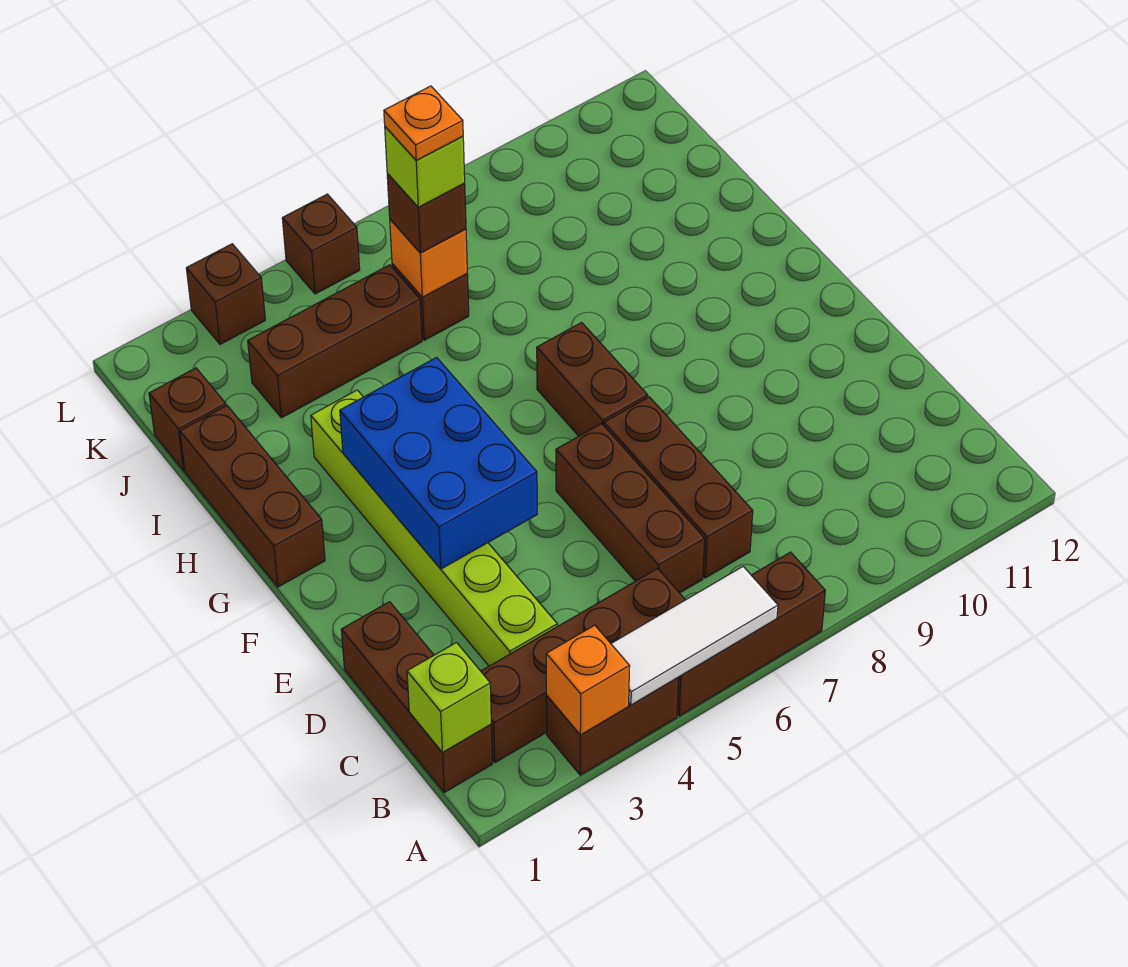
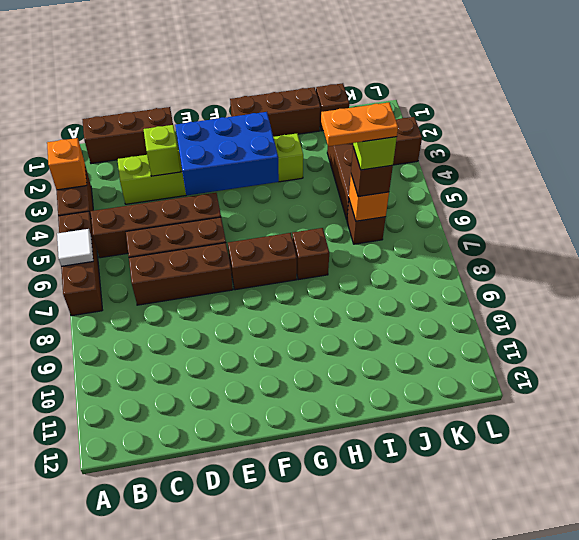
white 1x3 tile [611,567,778,705] -> white 1x1 tile [57,229,93,266]
lime 1x1 brick [407,643,491,752] -> lime 1x1 brick moved to [144,125,181,176]
brown 1x4 brick [481,569,685,763] -> brown 1x4 brick turned to [91,193,221,258]
orange 1x1 plate [384,86,463,160] -> orange 1x2 plate [321,102,398,146]
brown 1x1 brick [282,194,360,294] -> brown 1x1 brick moved to [292,228,329,280]

